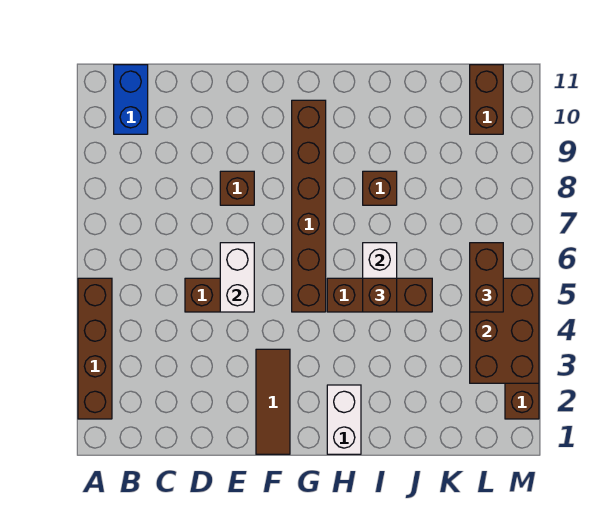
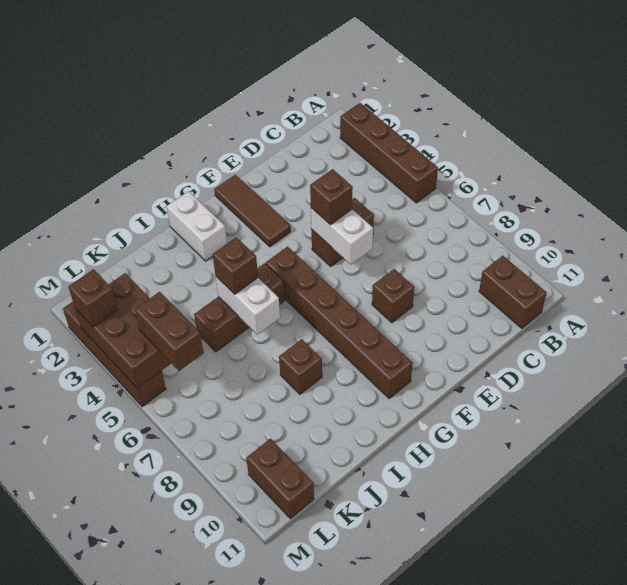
blue 1x2 brick [114,65,148,134] -> brown 1x2 brick [479,256,547,329]
none -> brown 1x1 brick [310,169,353,225]
none -> brown 1x1 brick [68,269,118,327]

